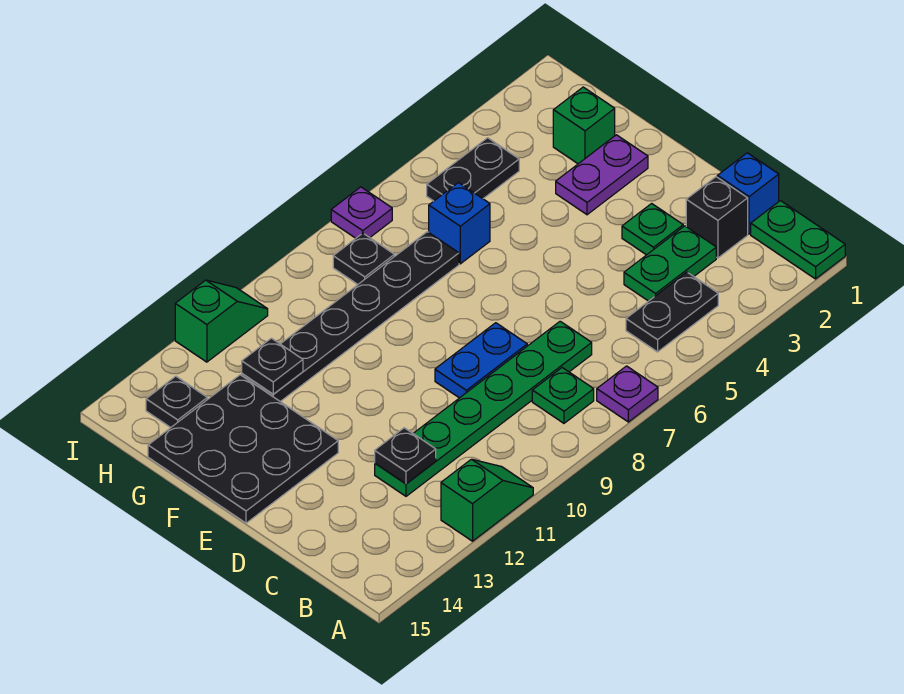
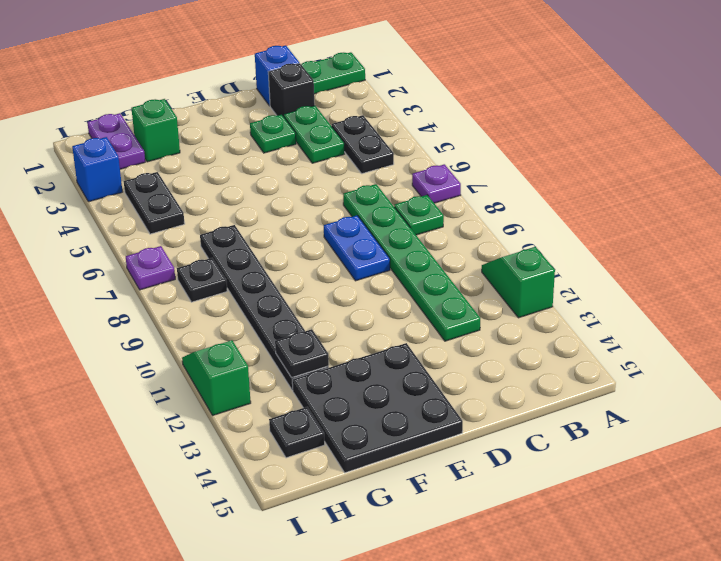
black 1x1 plate [375,428,436,484] -> none
purple 1x2 plate [556,135,648,215] -> purple 1x2 plate moved to [87,113,145,169]
blue 1x1 brick [429,183,490,264] -> blue 1x1 brick moved to [72,137,122,202]

